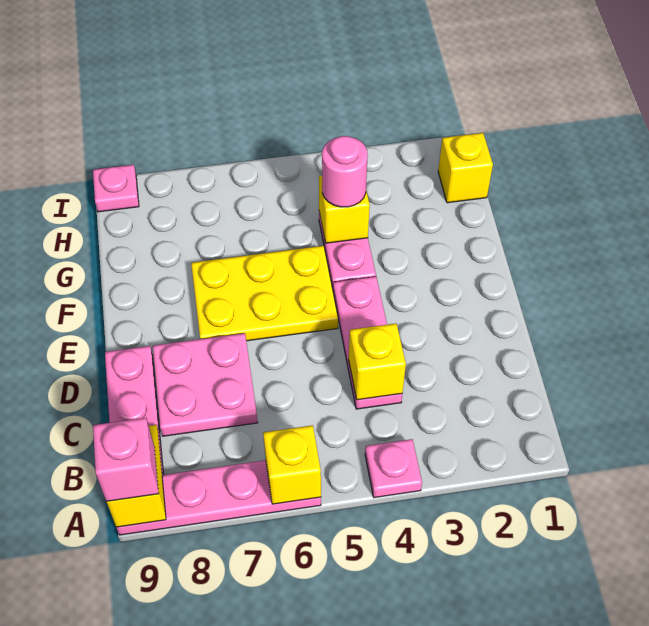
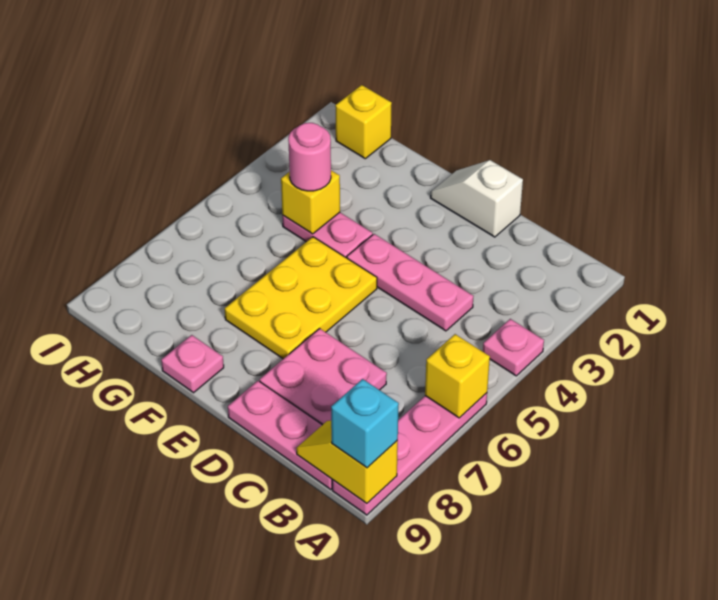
pink 1x1 brick [93,418,159,501] -> cyan 1x1 brick [331,379,399,468]
yellow 1x1 brick [349,324,406,400] -> none
none -> white 1x2 slope [431,160,523,237]
pink 1x1 plate [93,165,139,212] -> pink 1x1 plate moved to [161,335,224,393]

